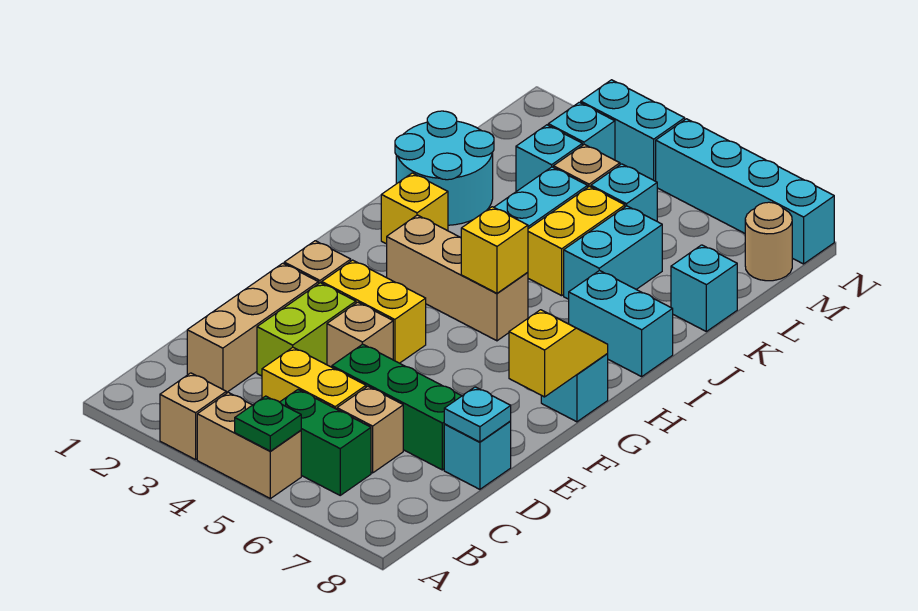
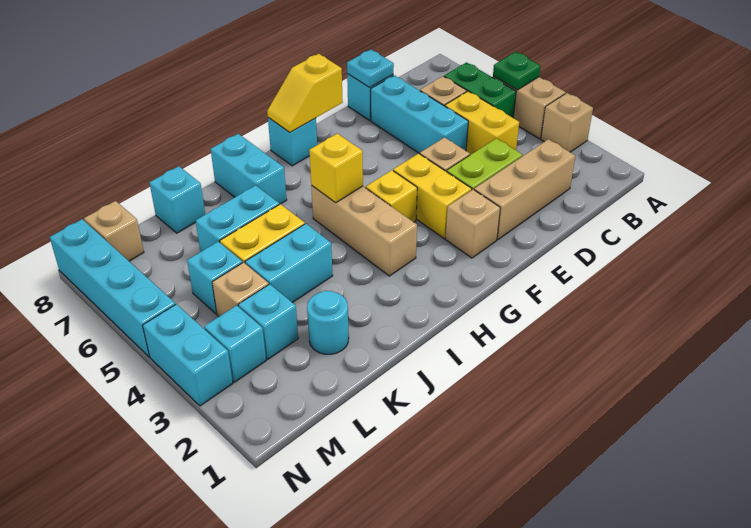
green 1x3 brick [332,344,461,470] -> cyan 1x3 brick [371,75,468,154]
yellow 1x1 brick [381,173,448,244] -> yellow 1x1 brick moved to [366,170,417,222]
cyan 2x2 round brick [395,111,494,225] -> cyan 1x1 round brick [307,291,349,354]
tan 1x1 round brick [745,202,792,281] -> tan 1x1 brick [84,201,144,261]

